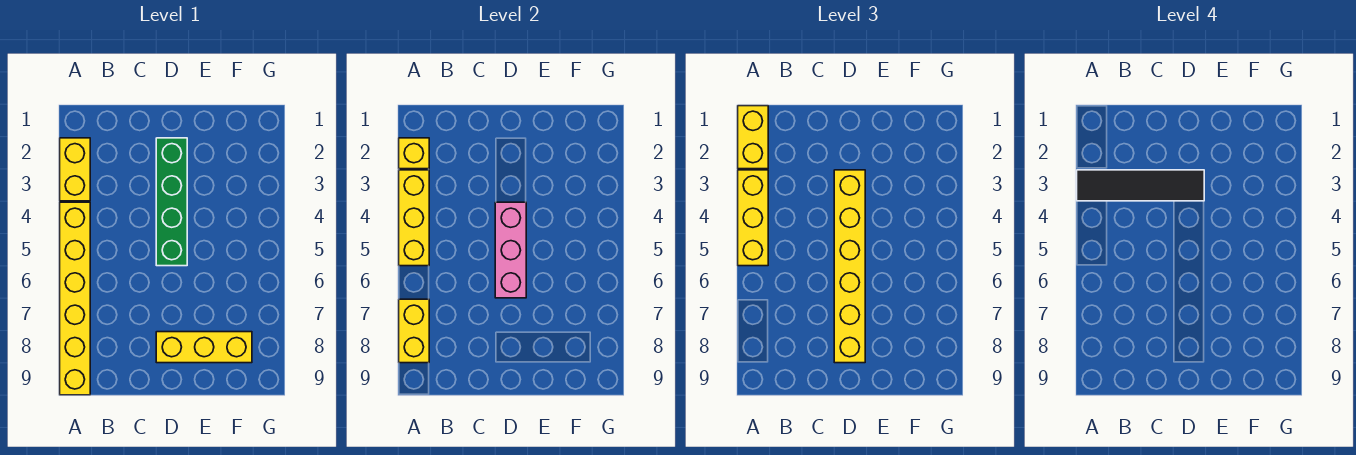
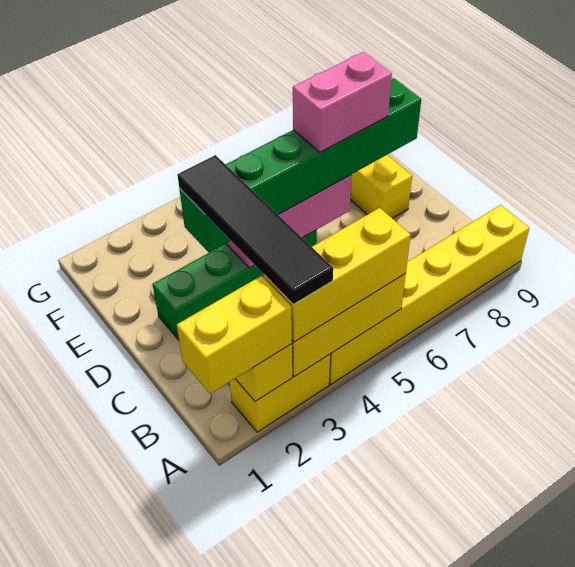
yellow 1x2 brick [399,299,429,363] -> none
yellow 1x6 brick [834,170,865,363] -> green 1x6 brick [179,78,421,252]
none -> pink 1x2 brick [293,52,392,152]

